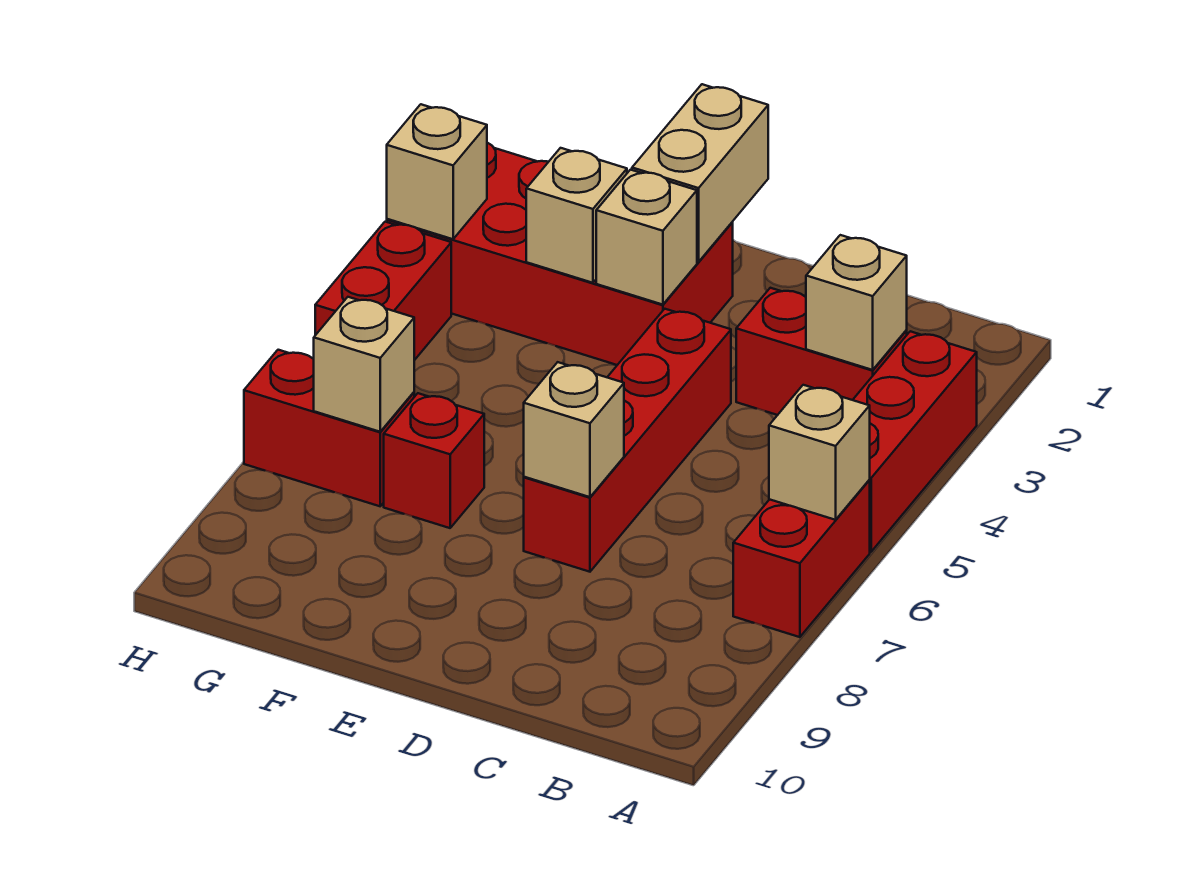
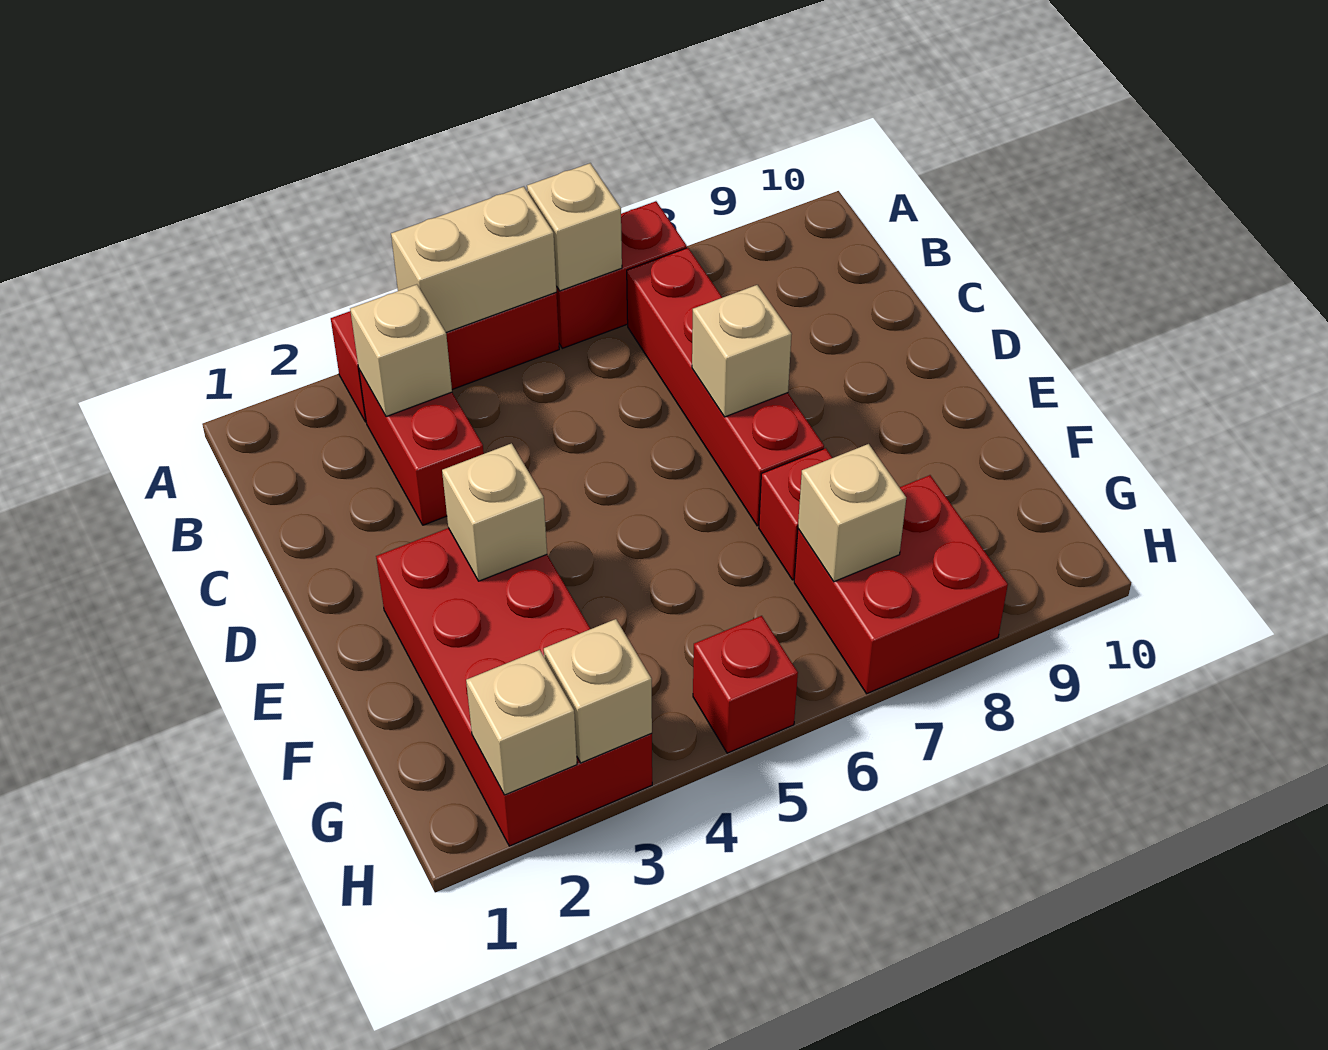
red 1x4 brick [524,309,731,572] -> red 1x4 brick turned to [627,248,824,526]
tan 1x2 brick [632,84,768,262] -> tan 1x2 brick moved to [391,187,556,333]
tan 1x1 brick [526,148,627,283] -> tan 1x1 brick moved to [466,650,577,795]
red 1x2 brick [244,350,414,506] -> red 2x2 brick [794,475,1008,694]
red 1x2 brick [315,222,451,360] -> red 1x1 brick [693,616,798,753]

